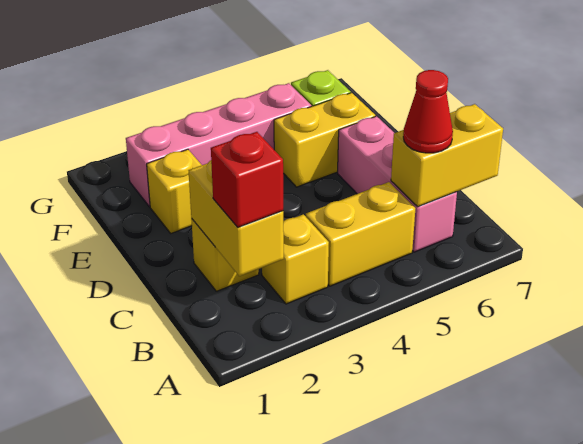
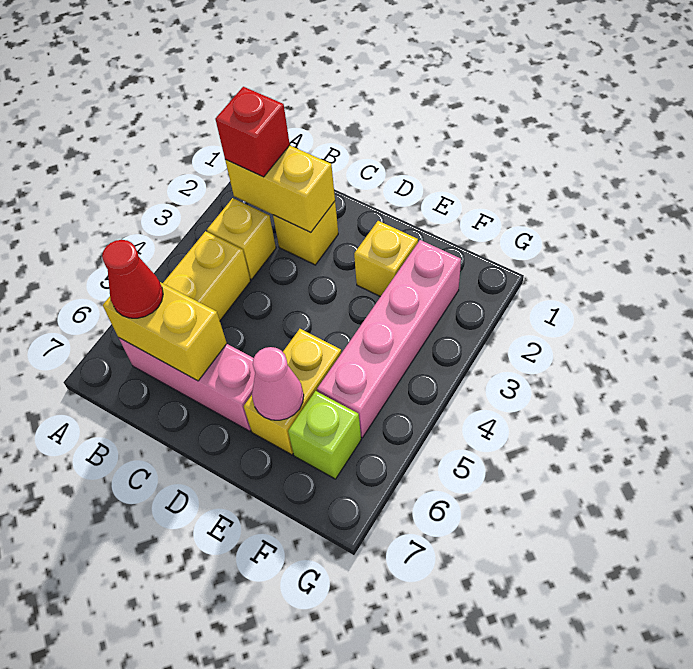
yellow 1x2 brick [391,104,503,207] -> yellow 1x2 brick turned to [103,282,227,381]
none -> pink 1x1 cone [252,347,304,420]

